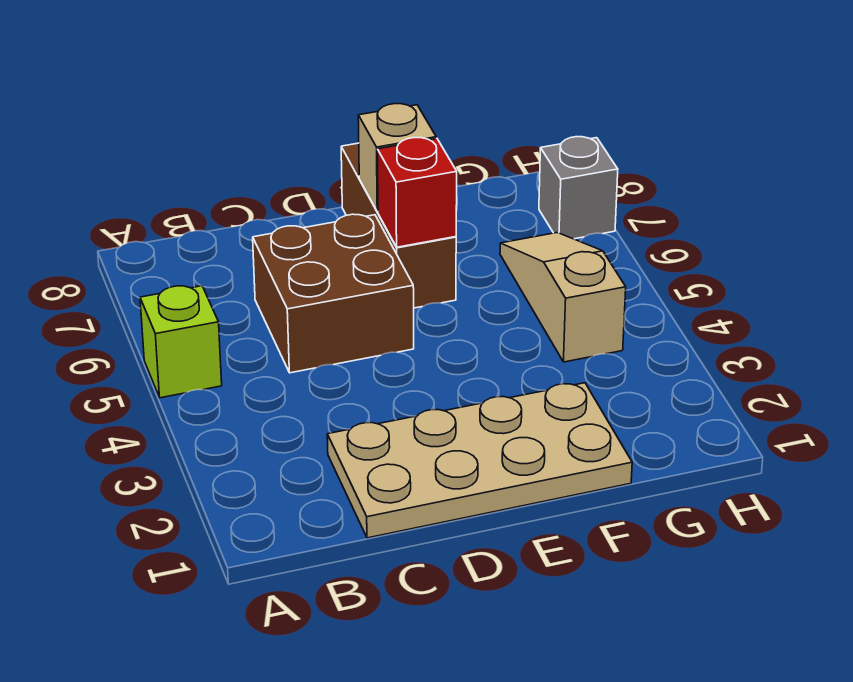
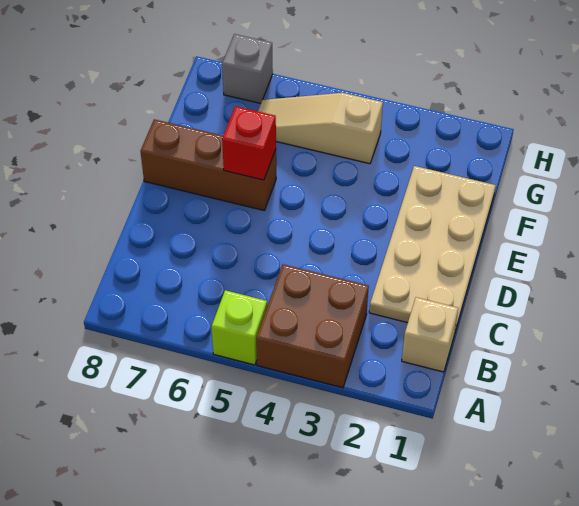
brown 2x2 brick [253,214,414,373] -> brown 2x2 brick moved to [256,264,369,388]
tan 1x1 brick [358,104,436,212] -> tan 1x1 brick moved to [402,297,458,372]

